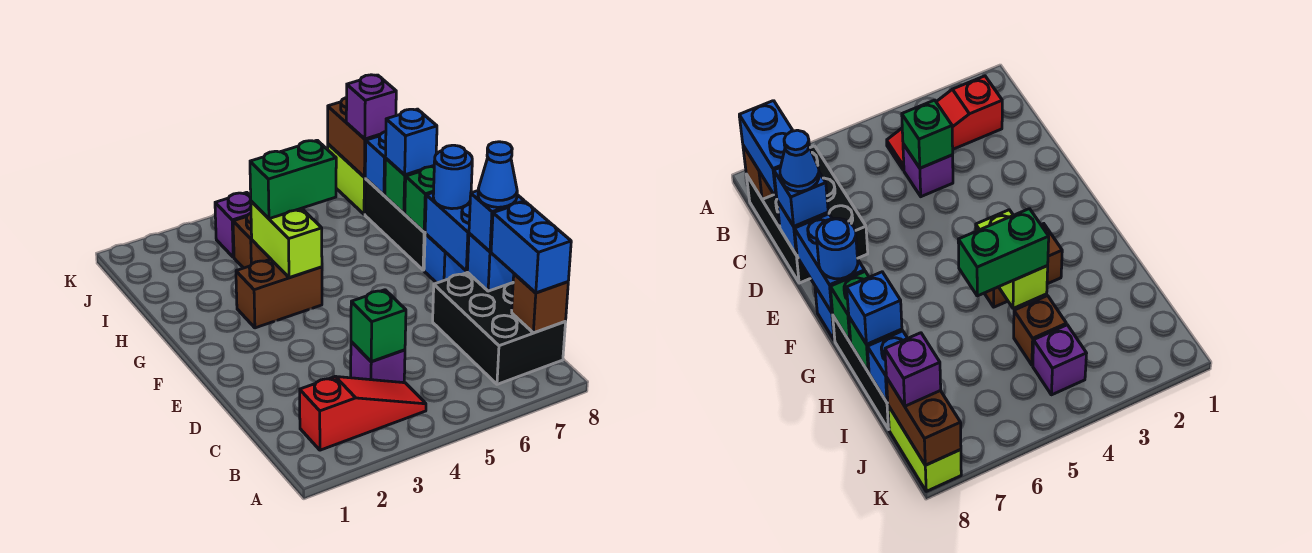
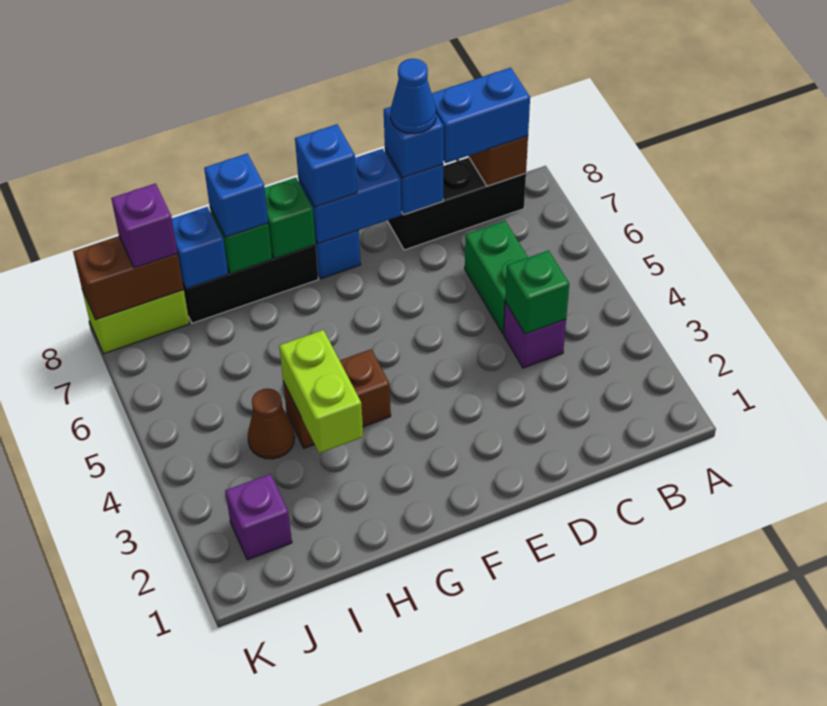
red 1x3 slope [300,376,426,450] -> none
black 2x3 brick [433,272,566,384] -> black 1x3 brick [387,157,526,250]
blue 1x1 round brick [433,145,472,209] -> blue 1x1 brick [295,124,357,207]
brown 1x2 brick [236,259,322,328] -> brown 1x2 brick turned to [283,349,391,448]
lime 1x2 brick [251,201,322,278] -> lime 1x2 brick turned to [279,330,363,453]
green 1x2 brick [250,140,336,219] -> green 1x2 brick moved to [465,221,528,334]
brown 1x1 brick [233,213,270,268] -> brown 1x1 cone [248,389,294,459]
purple 1x1 brick [215,192,251,257] -> purple 1x1 brick moved to [225,474,292,560]

